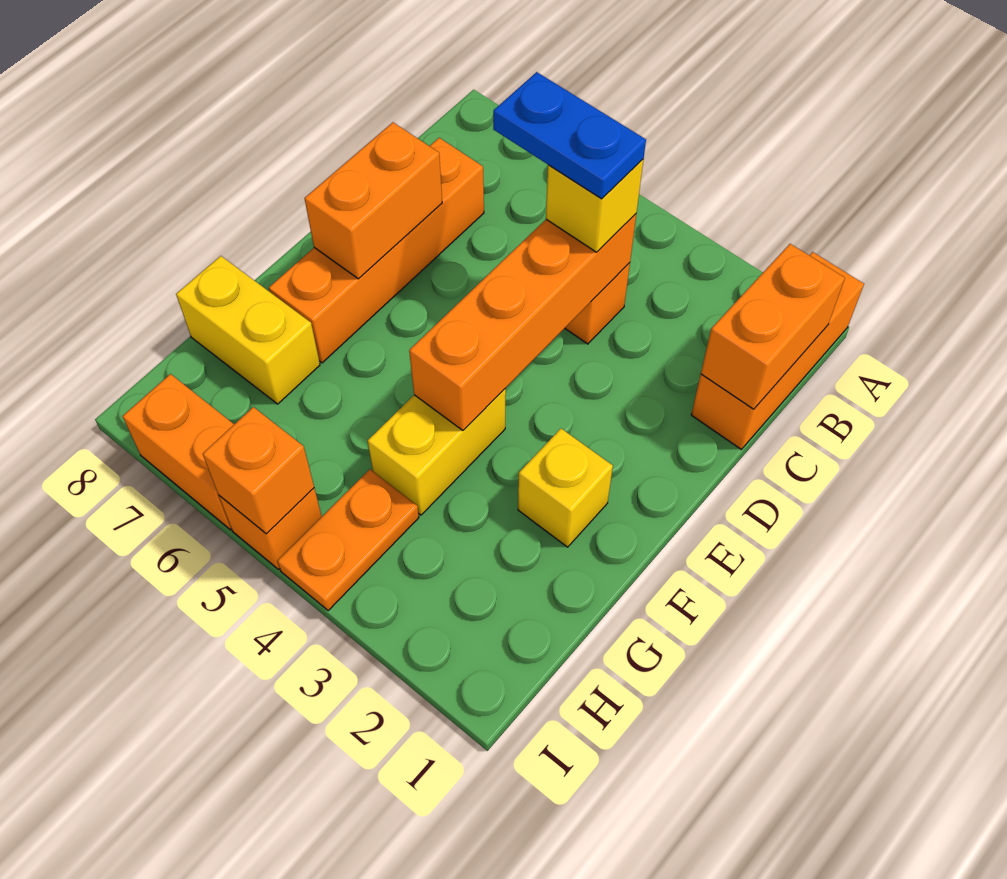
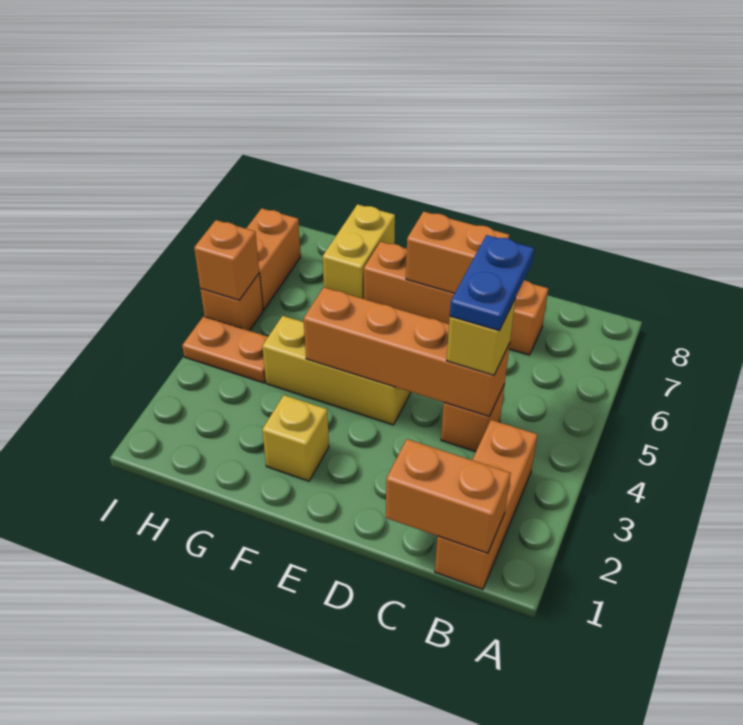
orange 1x3 brick [691,252,864,449] -> orange 1x3 brick turned to [435,420,538,589]
yellow 1x2 brick [368,389,506,515] -> yellow 1x3 brick [262,316,411,425]

